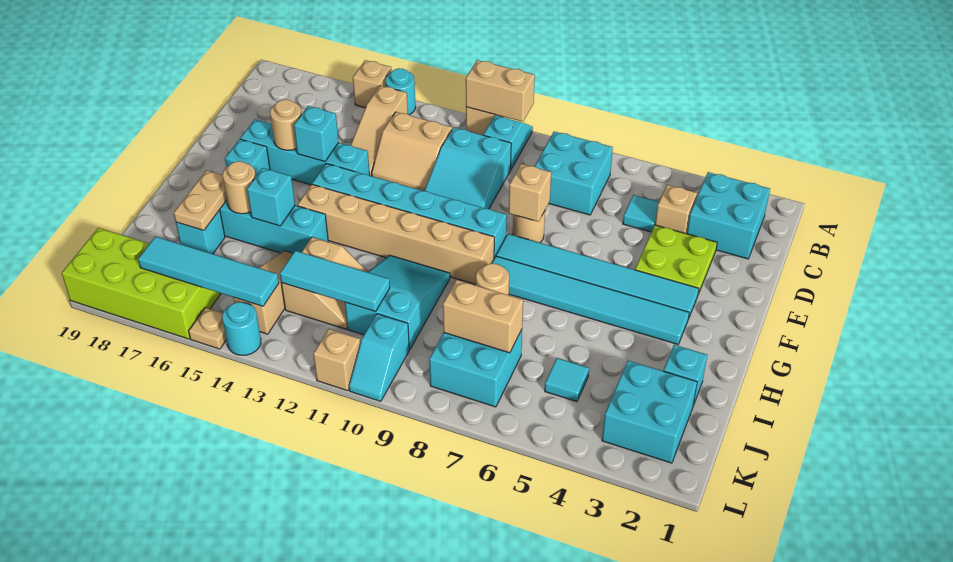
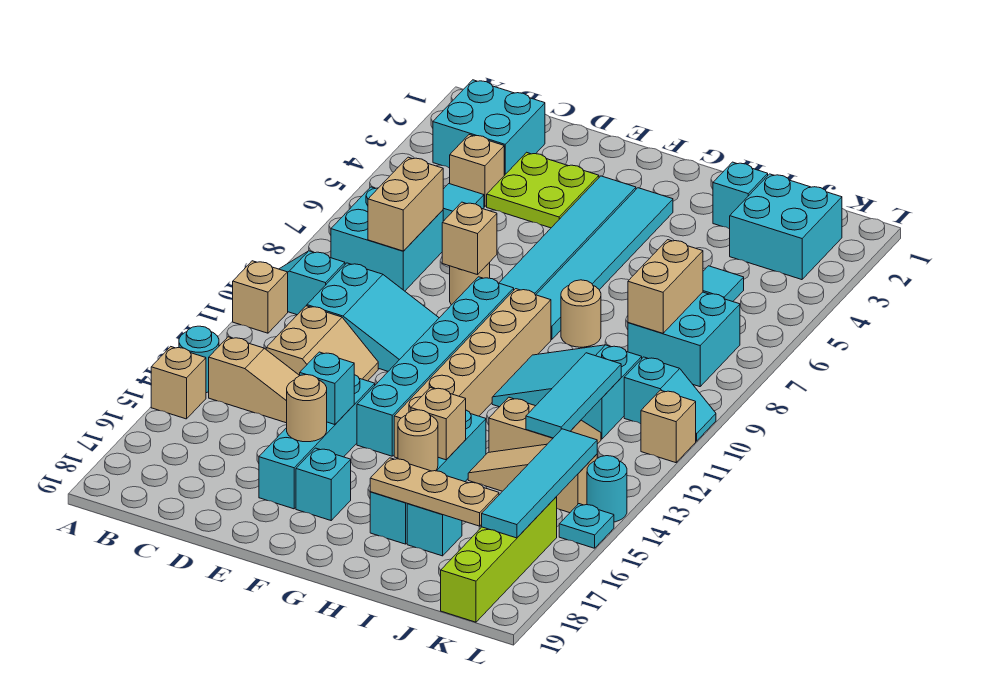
tan 1x2 brick [466,60,535,122] -> tan 1x2 brick moved to [368,157,443,251]
cyan 1x1 brick [247,168,295,226] -> tan 1x1 brick [411,387,466,460]
tan 1x2 plate [174,170,227,230] -> tan 1x3 plate [370,458,499,526]
lime 2x4 brick [62,228,221,339] -> lime 1x4 brick [441,497,557,622]
tan 1x1 plate [189,308,226,349] -> cyan 1x1 plate [559,504,614,548]

